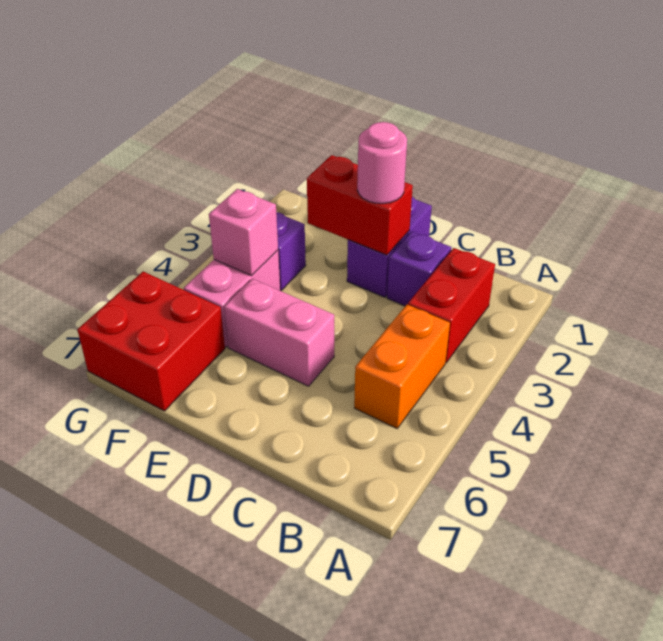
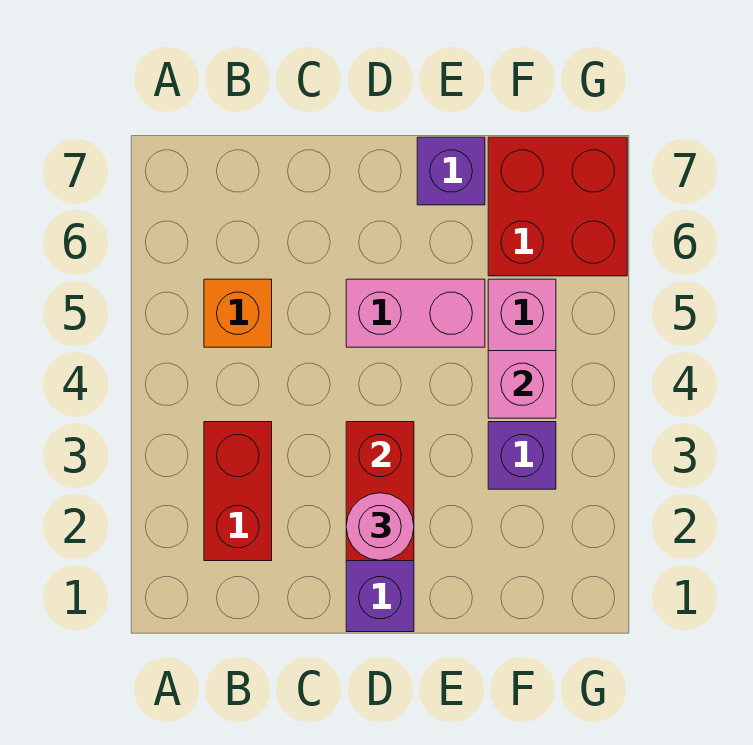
orange 1x2 brick [354,305,450,428] -> orange 1x1 brick [204,279,272,347]
purple 1x1 brick [387,232,452,306] -> purple 1x1 brick moved to [417,137,485,205]
red 1x2 brick [307,155,413,255] -> red 1x2 brick turned to [346,422,414,561]

